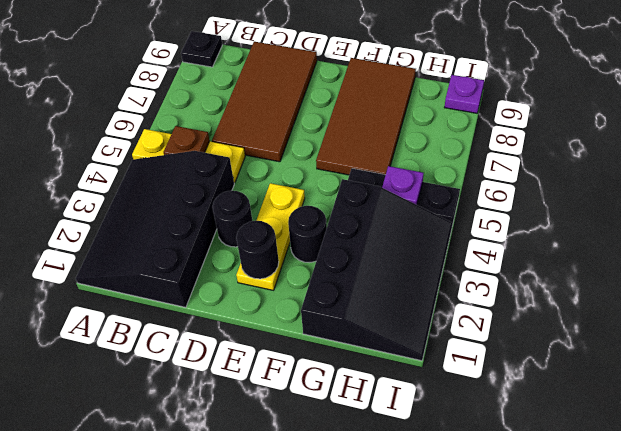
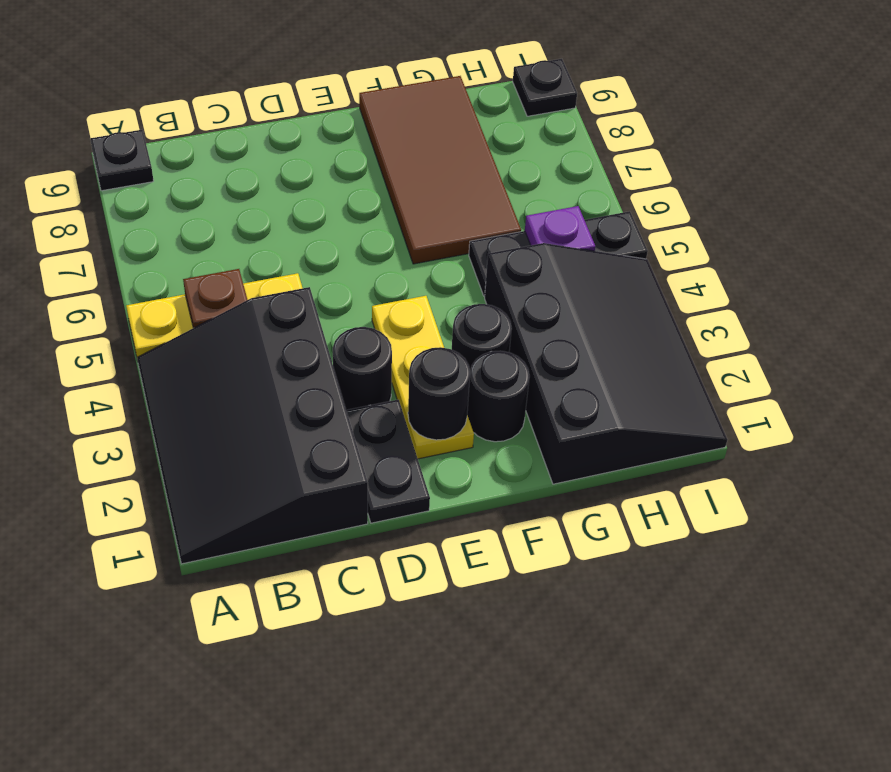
brown 2x4 tile [212,42,317,162] -> none
none -> black 1x2 plate [346,400,430,523]
none -> black 1x1 round brick [467,351,530,442]
purple 1x1 plate [444,75,484,113] -> black 1x1 plate [513,59,577,116]

